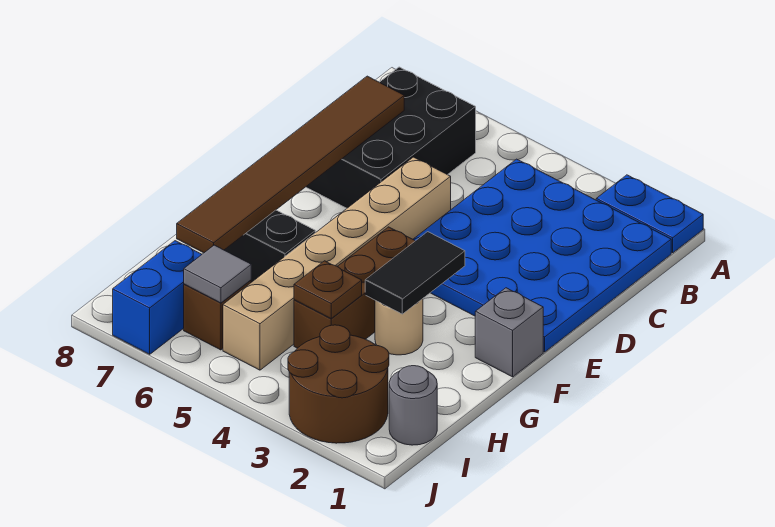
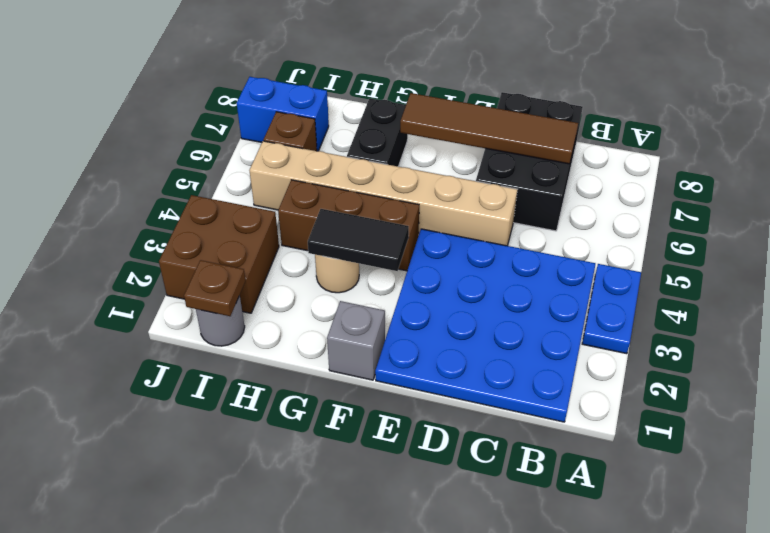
blue 1x2 plate [596,175,703,253] -> blue 1x2 plate moved to [582,264,641,354]
black 2x3 brick [306,67,476,208] -> black 2x3 brick turned to [476,92,583,231]
brown 1x6 tile [177,76,404,253] -> brown 1x4 tile [400,93,578,164]
brown 1x1 plate [294,261,362,318] -> brown 1x1 plate moved to [184,260,246,316]
brown 2x2 round brick [288,325,389,443] -> brown 2x2 brick [159,195,279,313]
grey 1x1 tile [184,245,251,303] -> none

